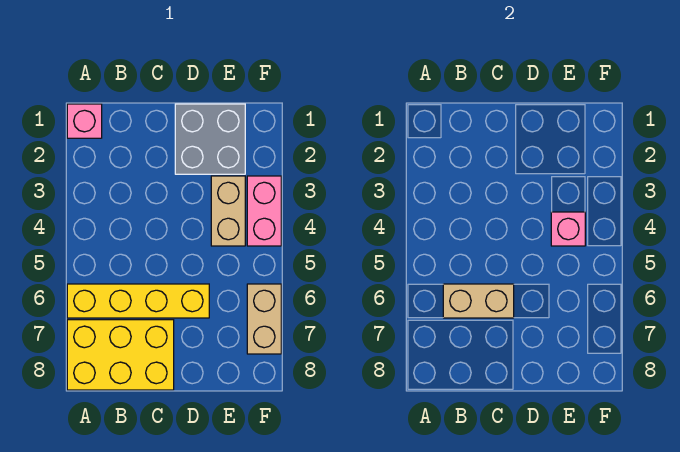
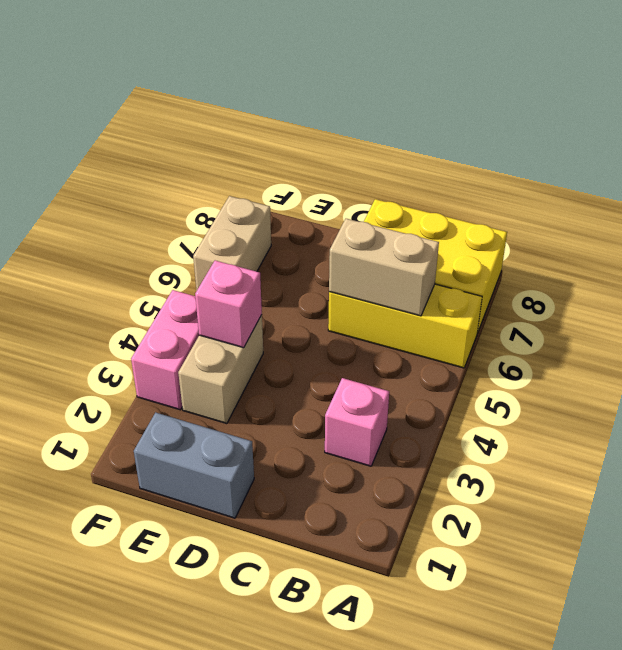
pink 1x1 brick [67,104,102,138] -> pink 1x1 brick moved to [325,378,389,466]
yellow 1x4 brick [67,284,209,318] -> yellow 1x3 brick [328,284,482,368]
grey 2x2 brick [175,104,245,174] -> grey 1x2 brick [134,412,254,518]

